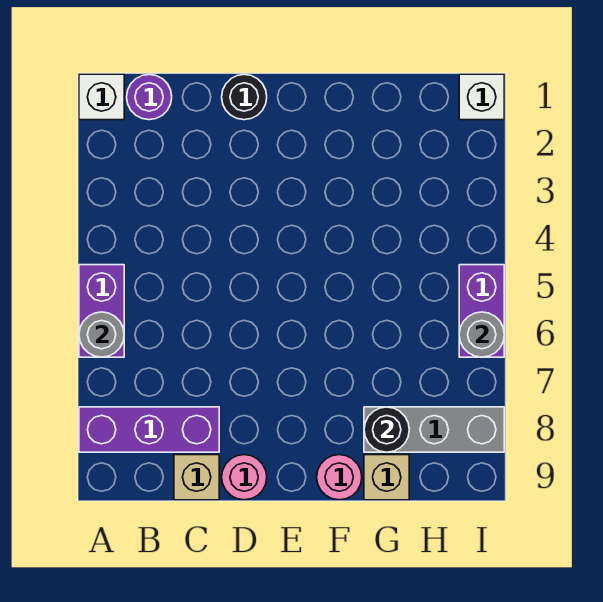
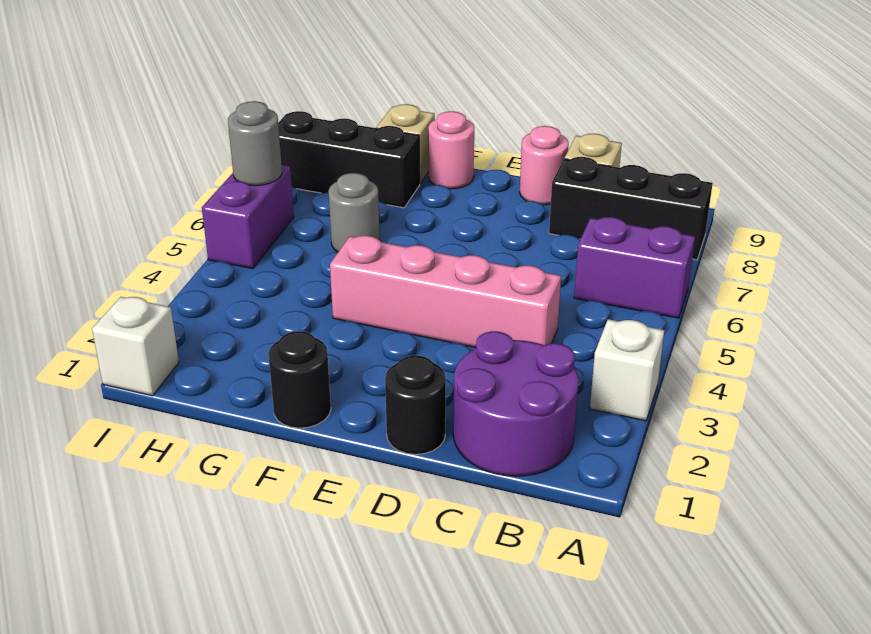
white 1x1 brick [79,74,124,120] -> white 1x1 brick moved to [590,319,664,421]
purple 1x2 brick [79,265,124,357] -> purple 1x2 brick turned to [574,217,695,318]
grey 1x1 round brick [79,312,124,357] -> grey 1x1 round brick moved to [329,173,380,252]
purple 1x3 brick [79,407,219,452] -> black 1x3 brick [549,157,713,260]
purple 1x1 round brick [127,74,172,120] -> purple 2x2 round brick [453,331,578,476]
none -> pink 1x4 brick [330,236,561,347]
grey 1x3 brick [364,407,504,452] -> black 1x3 brick [278,111,420,208]
black 1x1 round brick [364,407,409,452] -> black 1x1 round brick moved to [268,331,331,428]

